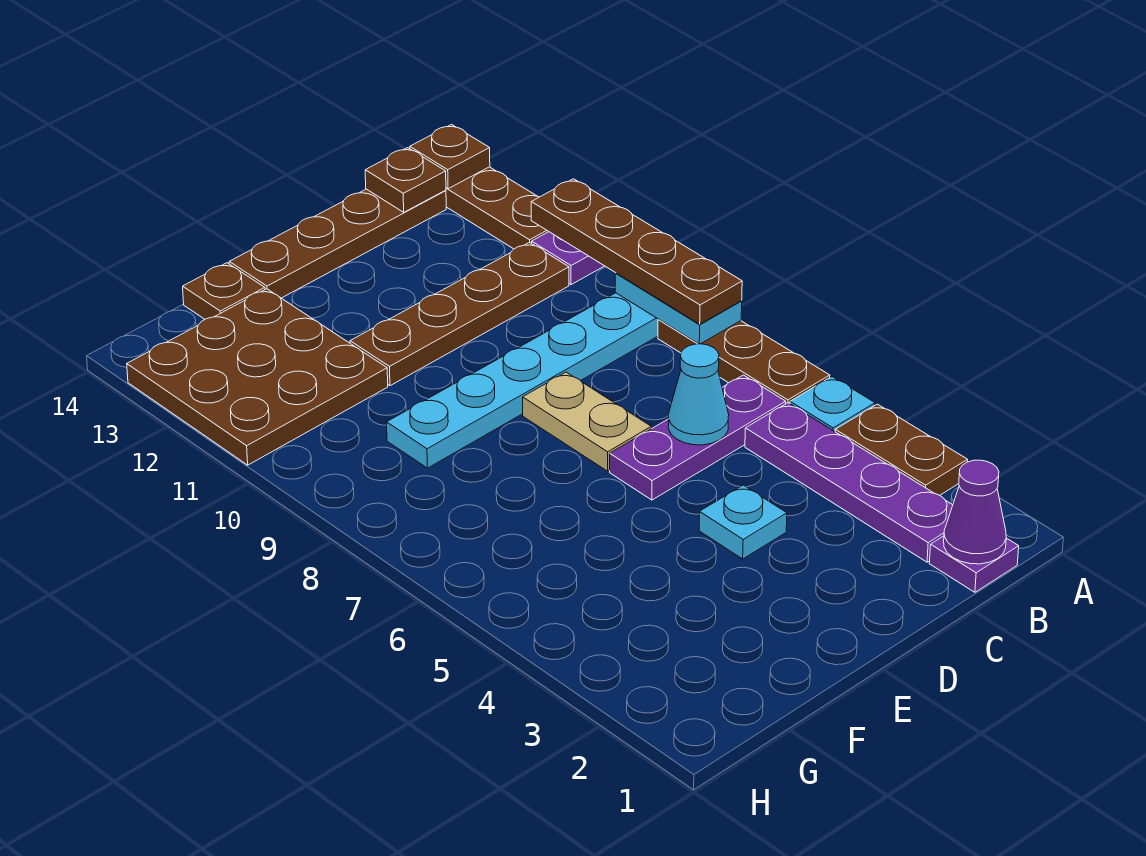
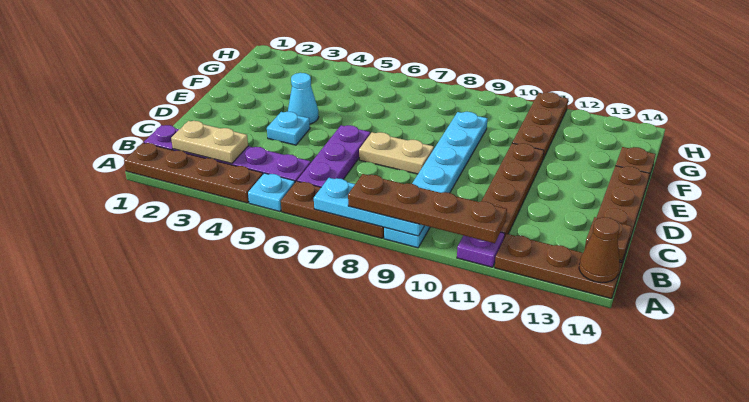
brown 1x2 plate [835,404,968,495] -> brown 1x4 plate [124,143,263,203]
cyan 1x2 plate [615,273,742,344] -> cyan 1x3 plate [314,178,425,236]
brown 1x1 plate [410,125,490,189] -> brown 1x1 cone [579,217,620,283]
purple 1x1 cone [944,460,1006,564] -> none
none -> tan 1x2 plate [171,121,248,163]
cyan 1x1 cone [668,344,729,445] -> cyan 1x1 cone moved to [288,73,319,124]
brown 3x3 plate [127,289,388,465] -> brown 1x3 plate [512,92,568,159]

